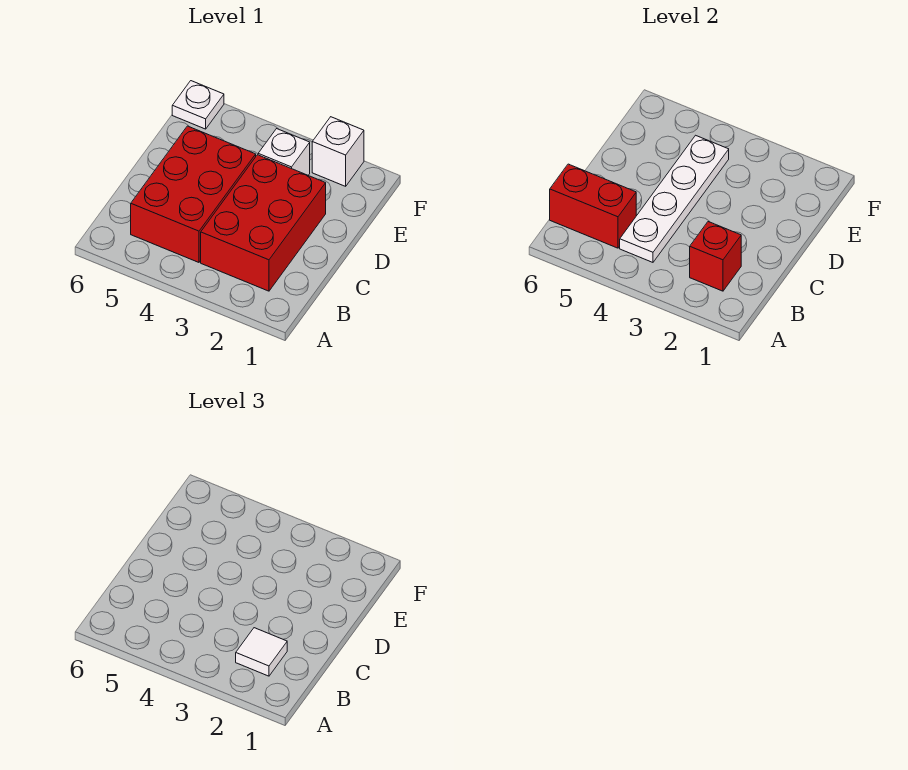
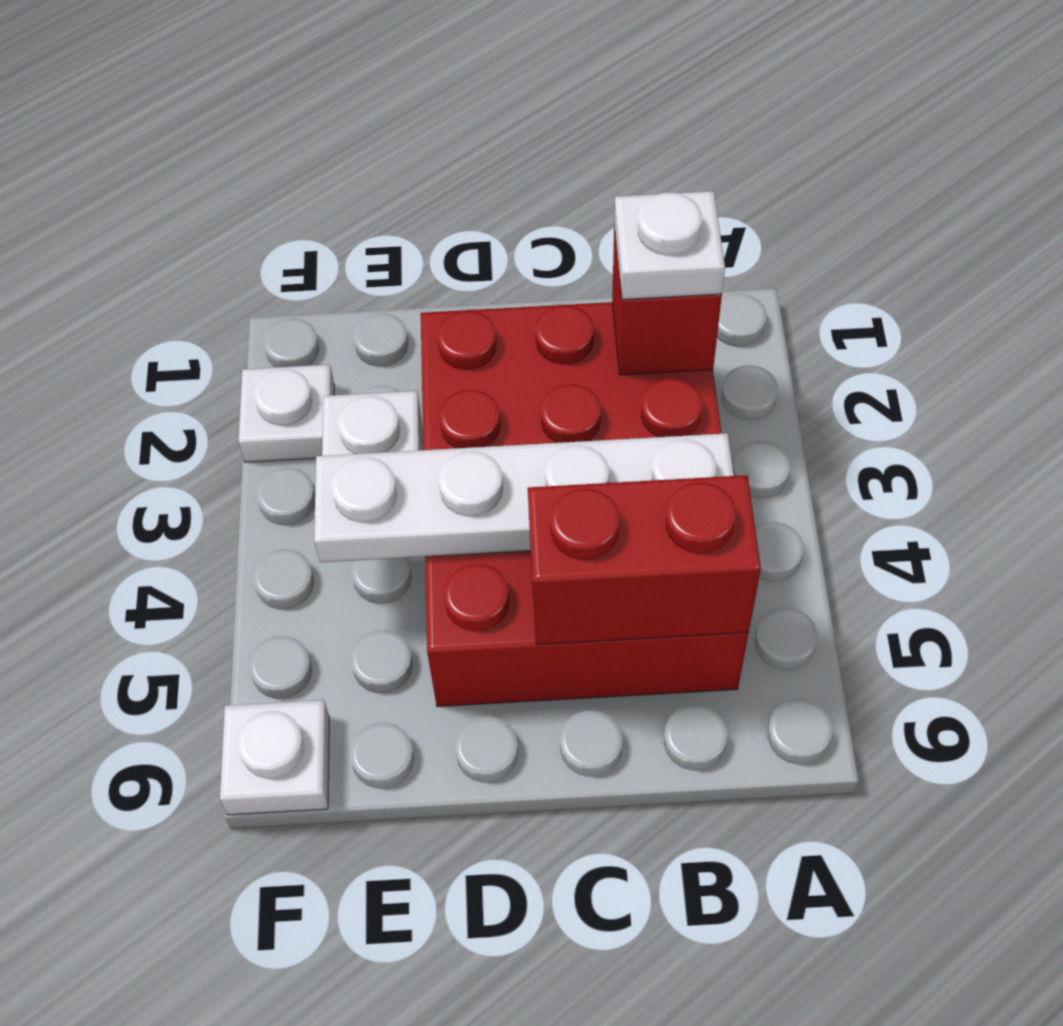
white 1x1 tile [236,628,287,676] -> white 1x1 plate [614,191,725,300]
red 1x2 brick [550,164,636,248] -> red 1x2 brick turned to [528,475,761,645]
white 1x1 brick [312,117,364,186] -> white 1x1 plate [238,365,335,462]

